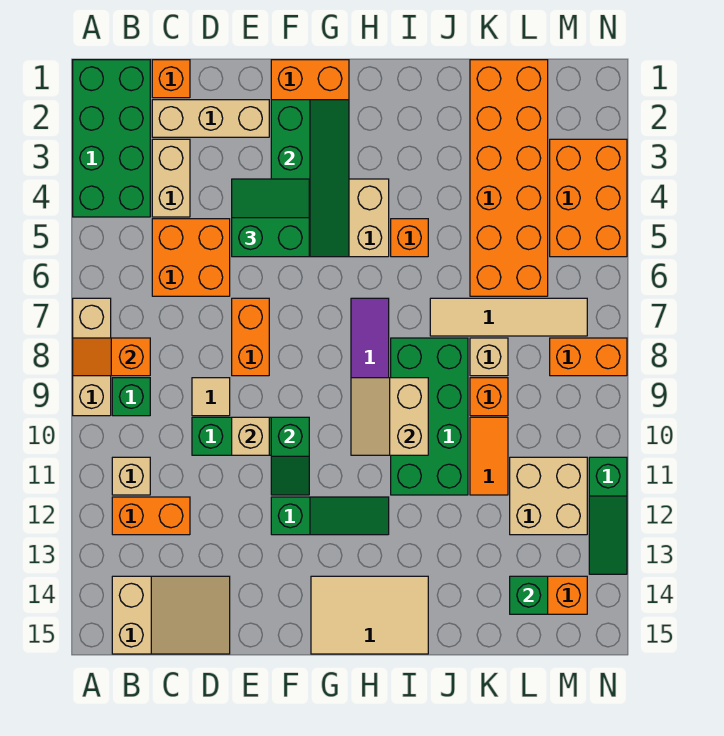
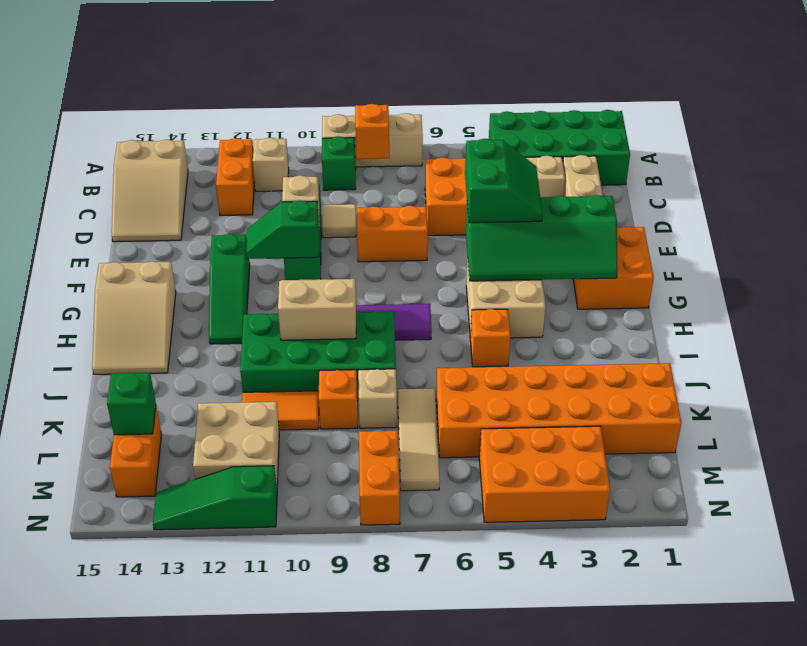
orange 1x1 brick [152,60,190,98] -> none
tan 2x3 tile [311,576,428,654] -> tan 2x3 slope [92,261,176,374]
tan 1x4 tile [430,298,587,336] -> tan 1x3 tile [398,388,440,491]

